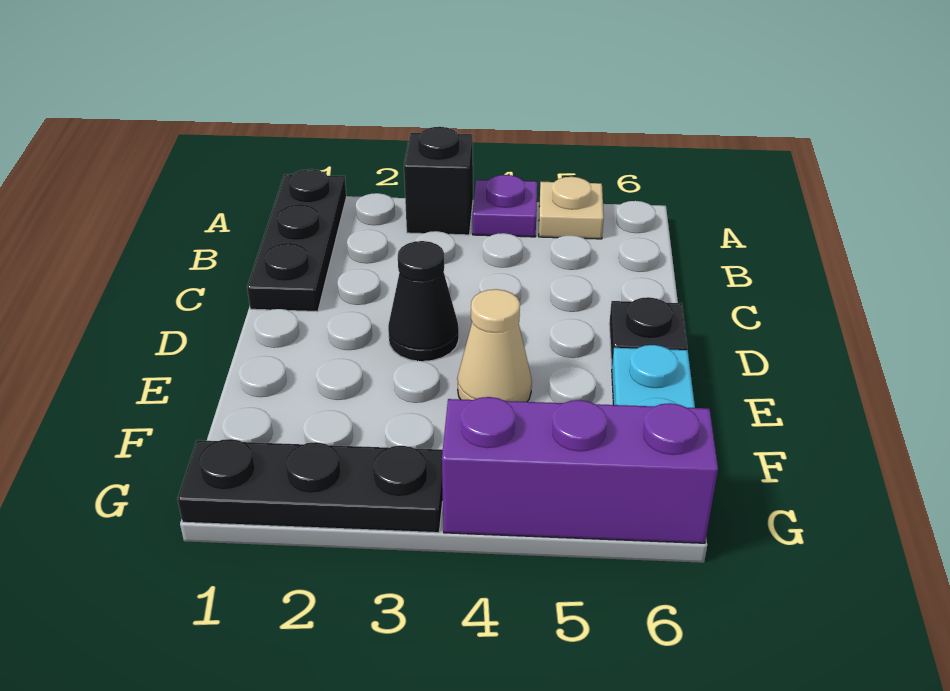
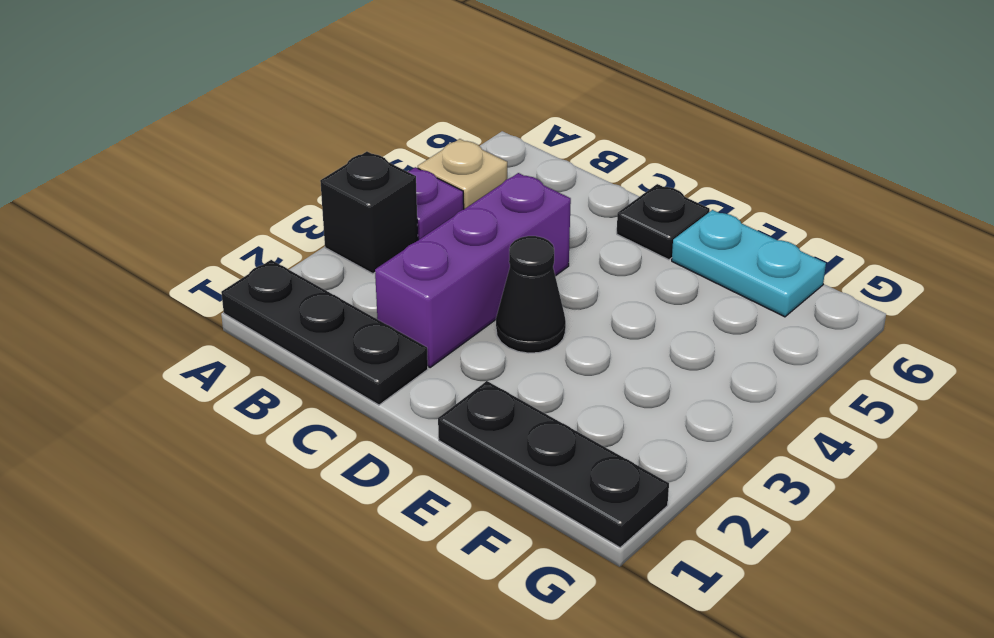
tan 1x1 cone [457,289,532,402] -> none
black 1x3 plate [177,439,443,533] -> black 1x3 plate turned to [438,381,669,547]
purple 1x3 brick [442,397,718,543] -> purple 1x3 brick moved to [375,173,571,368]

